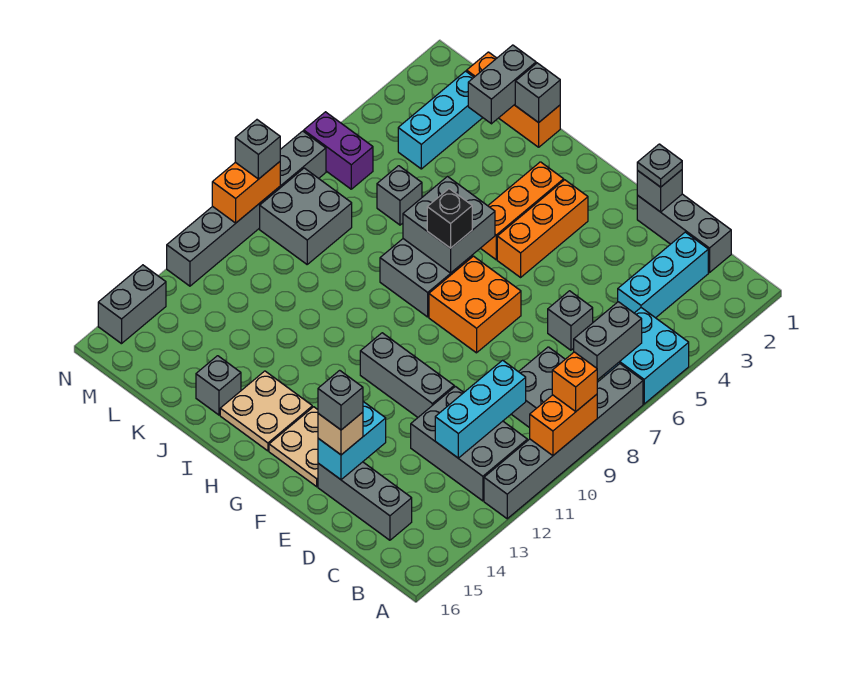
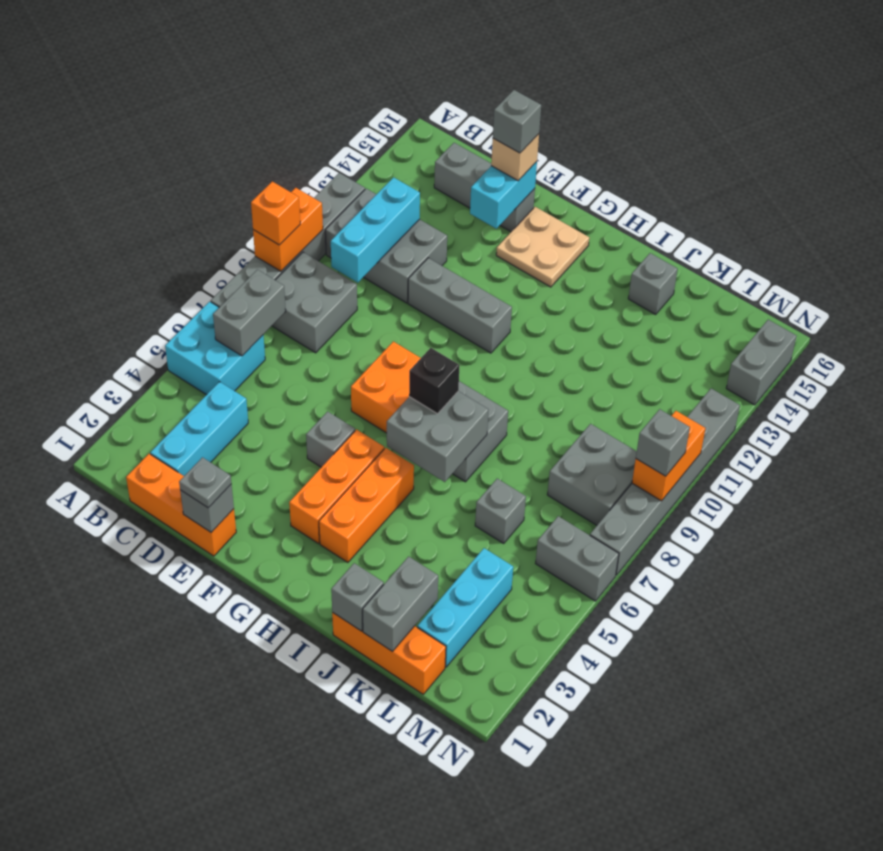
grey 1x3 brick [637,194,731,273] -> orange 1x3 brick [126,454,236,556]
grey 1x1 brick [548,291,593,350] -> grey 1x1 brick moved to [306,412,355,467]
tan 2x2 plate [220,371,312,451] -> none
purple 1x2 brick [304,112,373,189] -> grey 1x2 brick [536,516,619,601]

